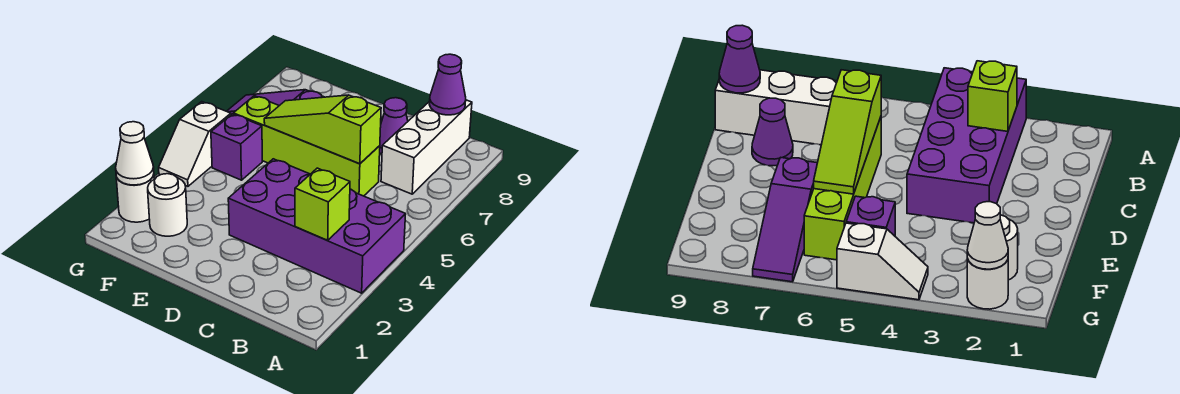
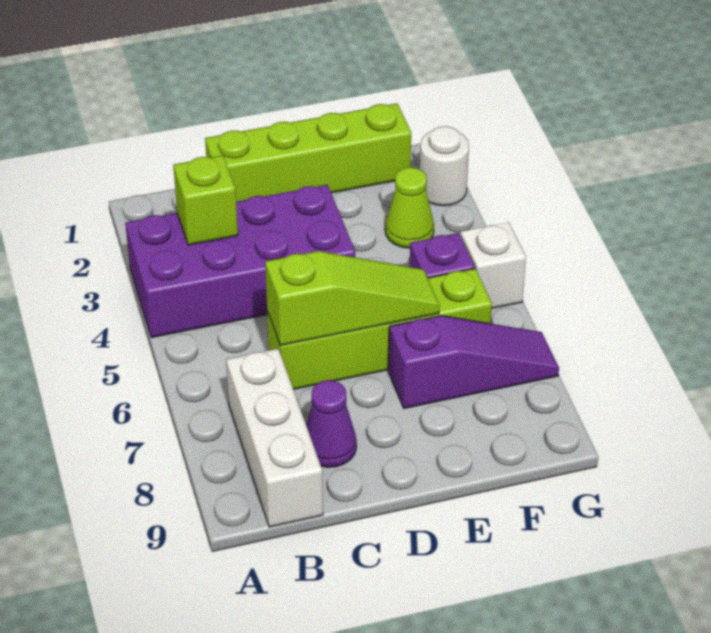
purple 1x1 cone [429,54,466,115] -> none
none -> lime 1x4 brick [205,103,411,202]
white 1x1 round brick [148,174,187,236] -> none
none -> lime 1x1 cone [385,167,434,248]
white 1x1 cone [116,122,154,185] -> none

